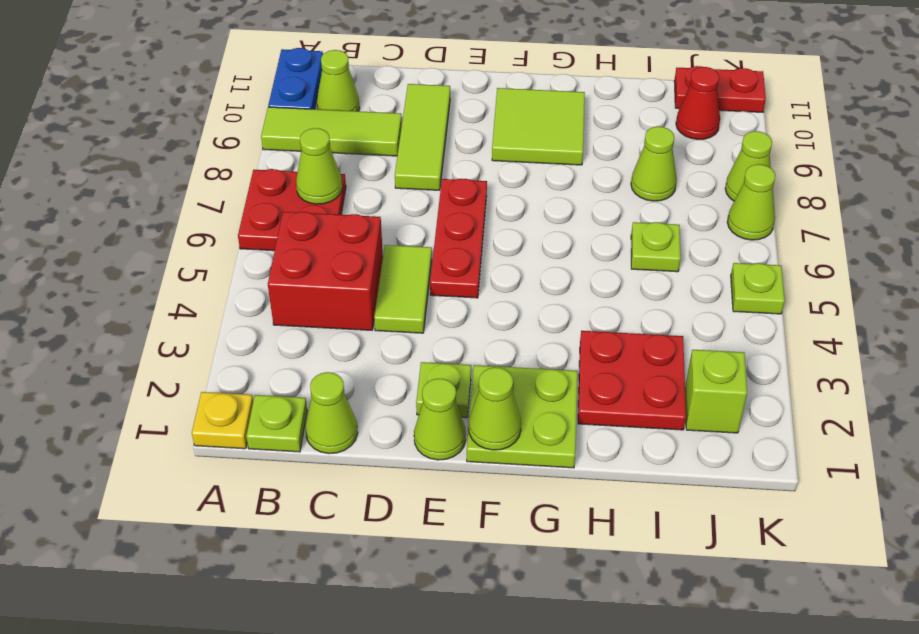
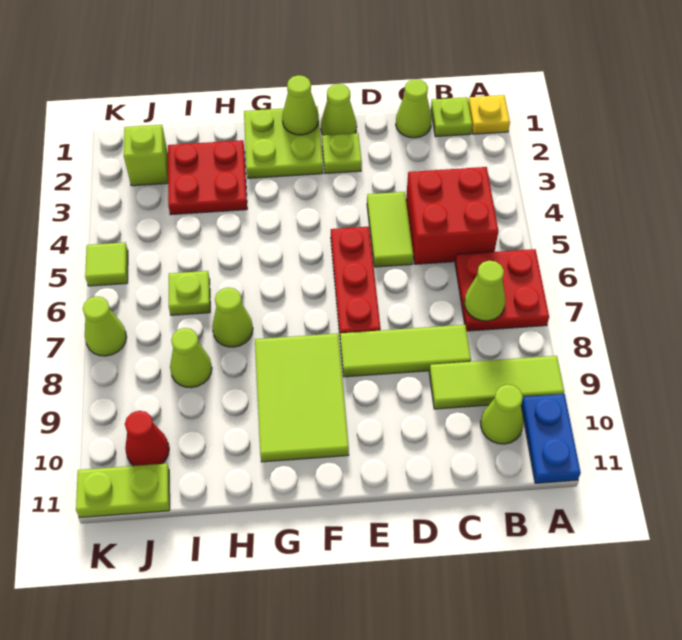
lime 1x3 tile [395,84,450,190] -> lime 1x3 tile turned to [340,325,471,377]
lime 2x2 tile [492,88,585,165] -> lime 2x3 tile [255,333,349,462]
red 1x2 plate [674,66,766,112] -> lime 1x2 plate [76,463,170,517]
lime 1x1 plate [731,263,785,314] -> lime 1x1 tile [85,242,128,286]
lime 1x1 cone [725,131,772,201] -> lime 1x1 cone moved to [212,288,253,347]

